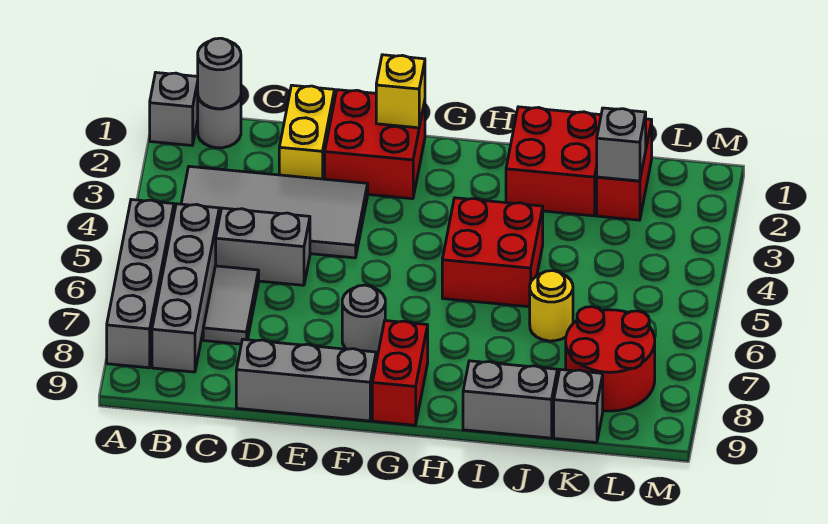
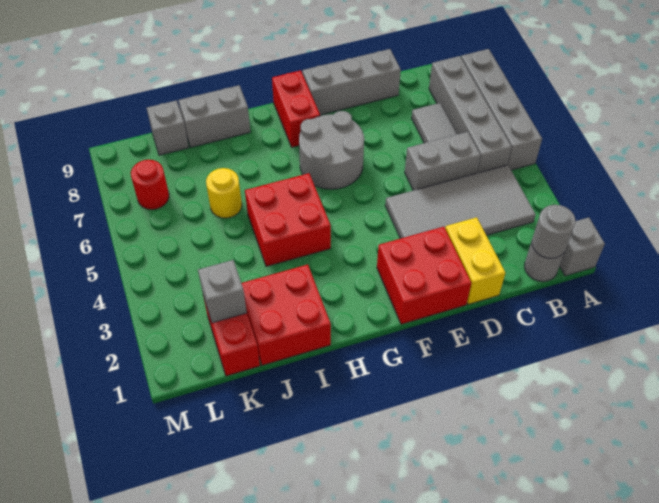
yellow 1x1 brick [376,55,425,128] -> none
grey 1x1 round brick [342,285,385,353] -> grey 2x2 round brick [299,111,364,189]
red 2x2 round brick [566,307,655,411] -> red 1x1 round brick [131,160,169,210]

